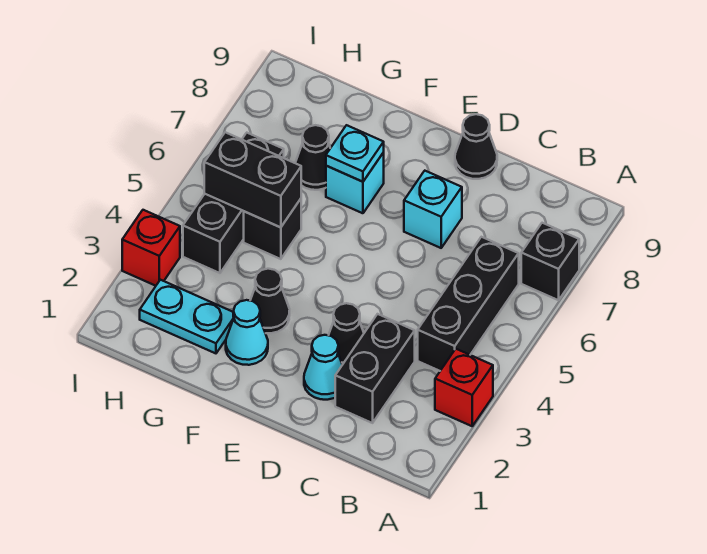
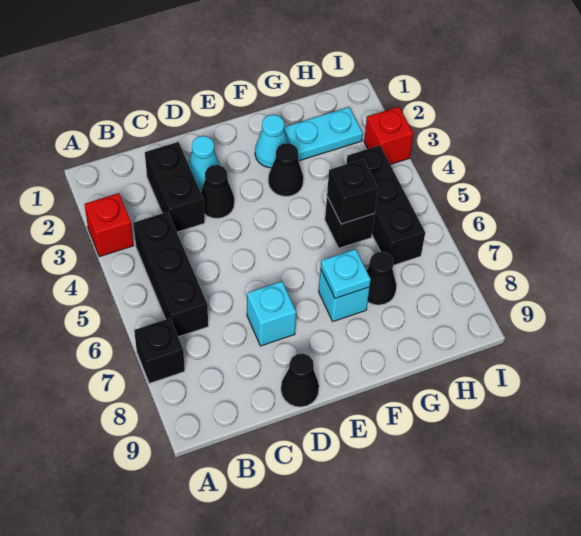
black 1x2 brick [204,132,301,227] -> black 1x1 brick [327,159,378,224]

